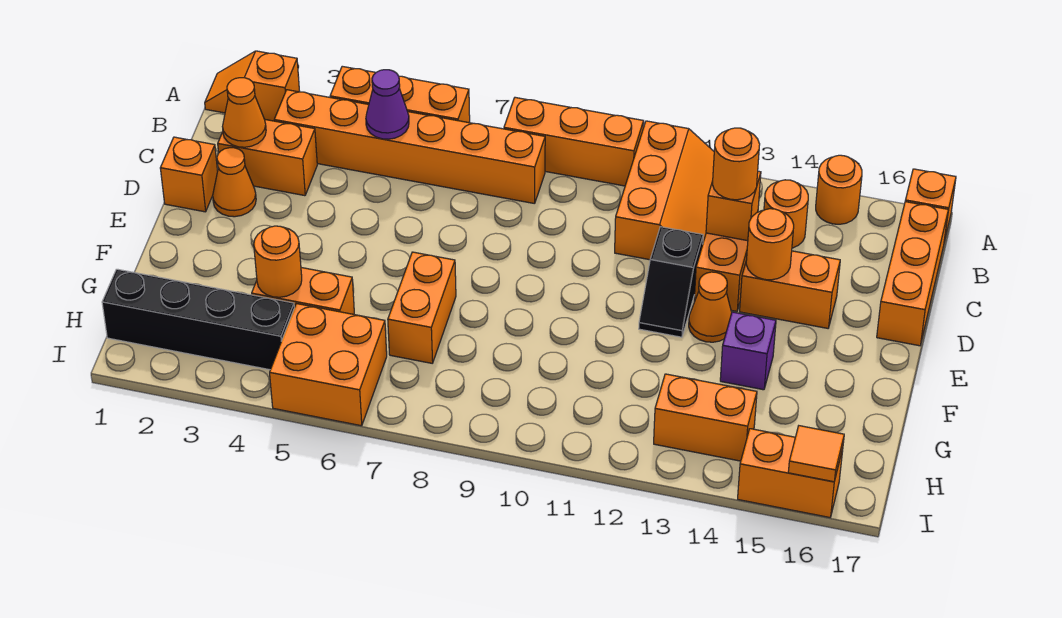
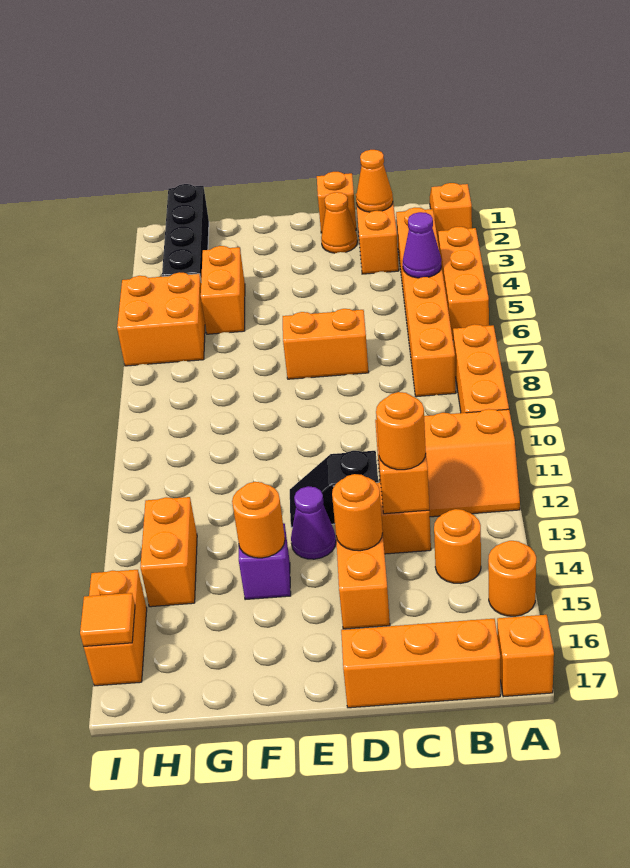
orange 1x1 cone [689,272,732,342] -> purple 1x1 cone [291,486,336,559]
orange 1x2 brick [388,252,456,363] -> orange 1x2 brick moved to [283,309,369,379]
orange 1x1 round brick [254,226,302,297] -> orange 1x1 round brick moved to [232,482,285,558]

